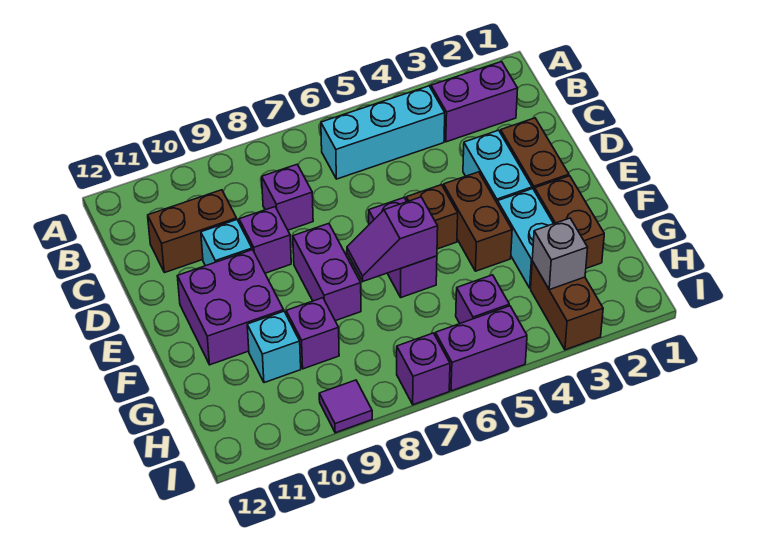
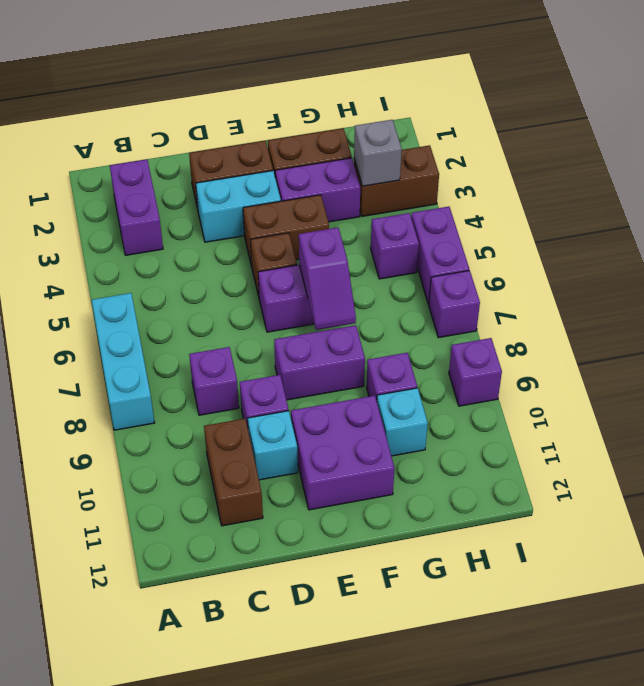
cyan 1x3 brick [321,86,445,179] -> cyan 1x3 brick moved to [92,293,154,430]
cyan 1x2 brick [498,189,554,288] -> purple 1x2 brick [275,158,360,222]
purple 1x1 tile [319,380,372,433] -> purple 1x1 brick [449,338,502,406]

